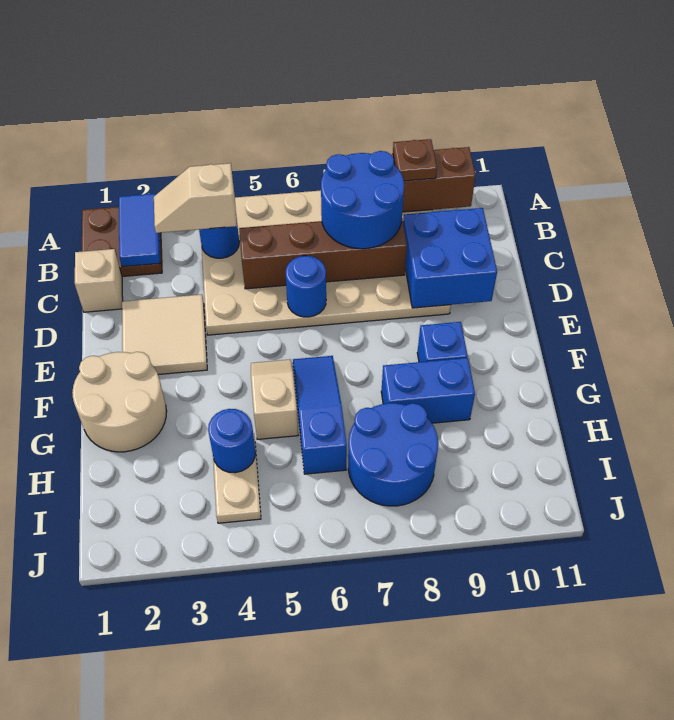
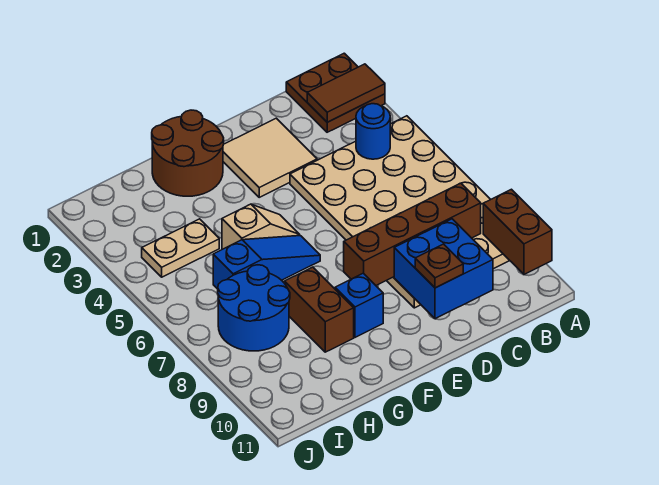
blue 1x2 tile [119,194,160,267] -> brown 1x2 tile [307,64,385,122]
brown 1x1 plate [393,139,437,181] -> brown 1x1 plate moved to [415,244,463,288]
tan 1x2 slope [154,163,237,233] -> none
blue 2x2 round brick [321,151,404,249] -> none
tan 1x1 brick [75,249,123,312] -> none
brown 1x4 brick [239,219,407,289] -> brown 1x4 brick turned to [344,183,481,285]
blue 1x1 round brick [286,256,326,317] -> none
tan 2x2 round brick [72,352,167,452] -> brown 2x2 round brick [152,110,224,196]
blue 1x2 brick [381,358,475,423] -> brown 1x2 brick [285,267,354,352]
blue 1x1 round brick [208,409,255,473] -> none

